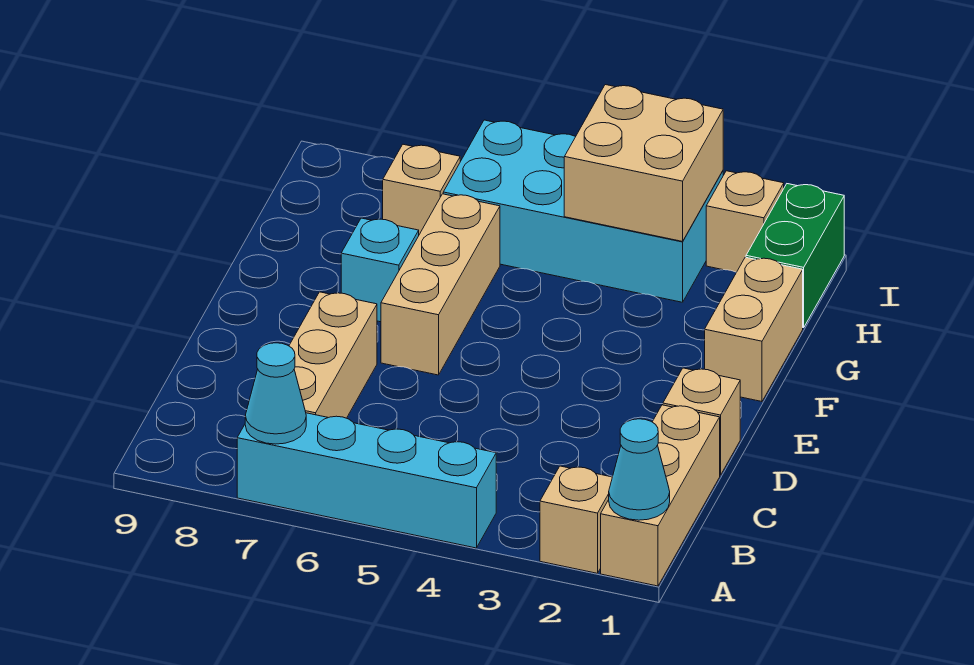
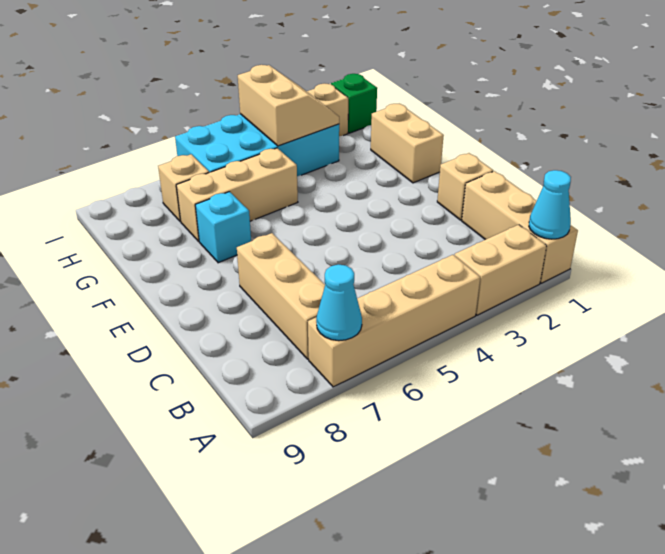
tan 1x1 brick [540,466,612,573] -> tan 1x2 brick [455,225,547,315]
cyan 1x4 brick [237,413,496,548] -> tan 1x4 brick [308,255,480,387]
tan 1x3 brick [381,194,500,375] -> tan 1x3 brick turned to [176,148,298,241]
green 1x2 brick [746,184,844,328] -> green 1x1 brick [331,74,377,133]
tan 2x2 brick [564,85,723,241] -> tan 2x2 slope [238,65,339,146]

